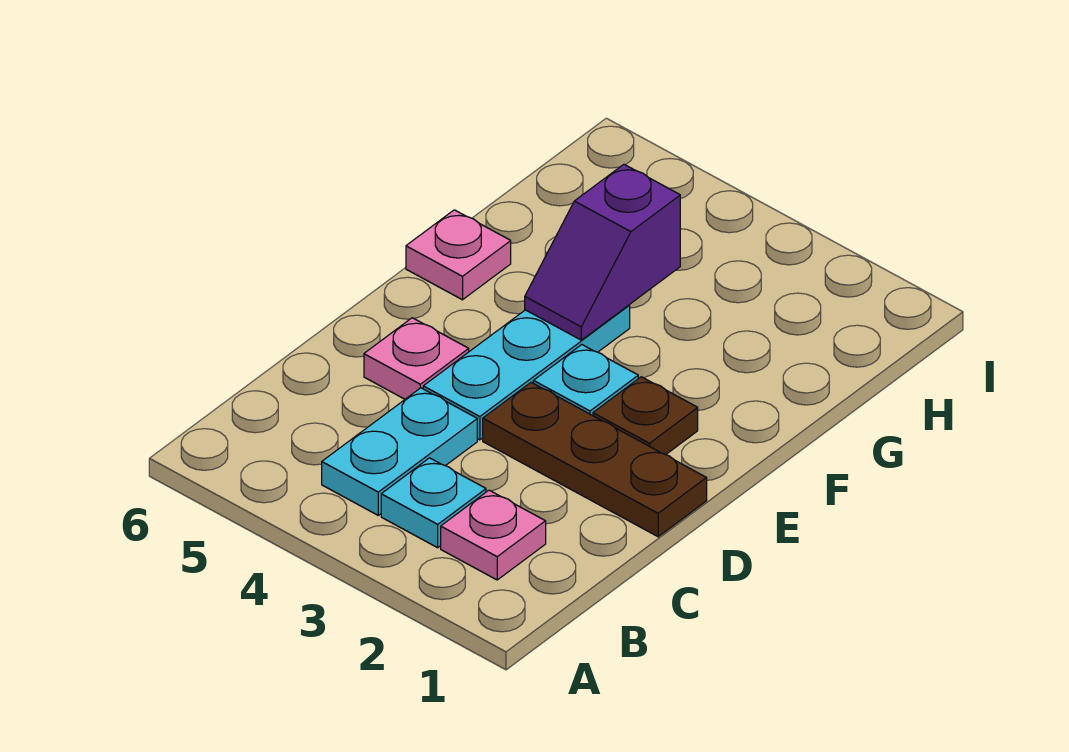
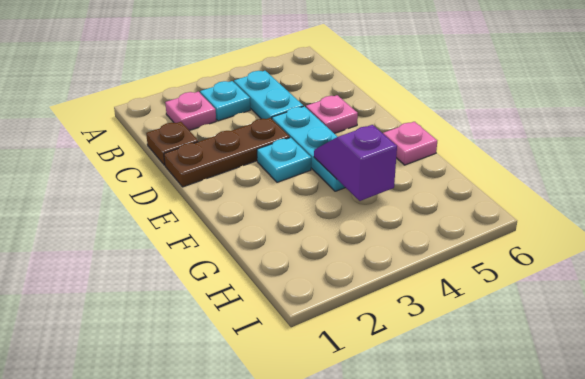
brown 1x1 plate [593,377,698,455] -> brown 1x1 plate moved to [146,122,198,165]

